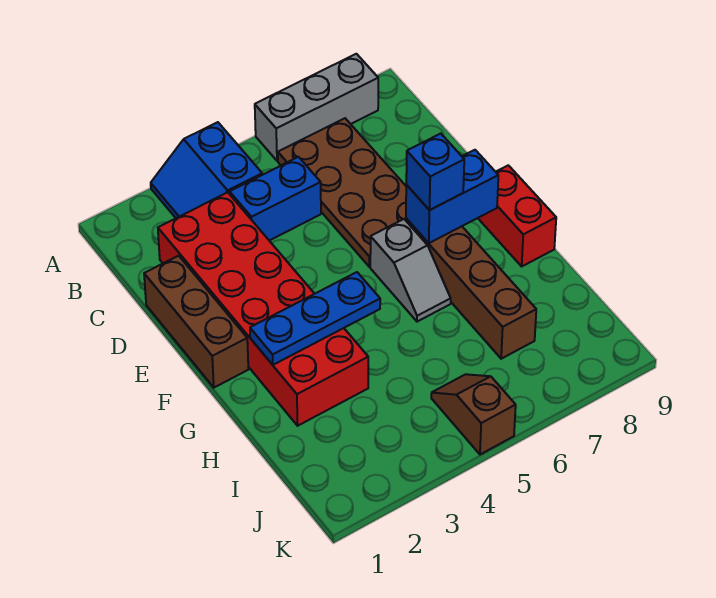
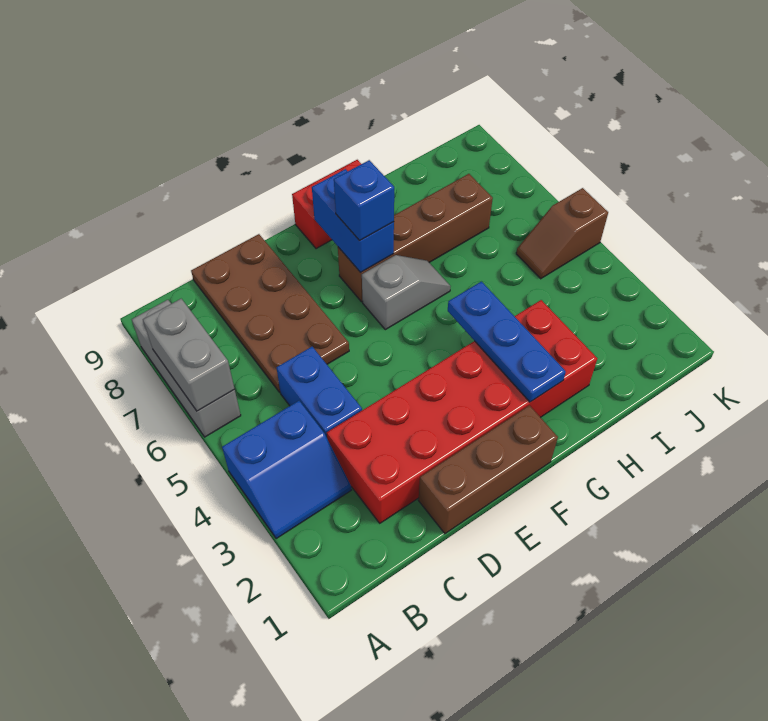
none -> grey 1x2 brick [143,299,234,411]
brown 2x4 plate [278,118,406,267] -> brown 2x4 plate turned to [191,234,349,392]

